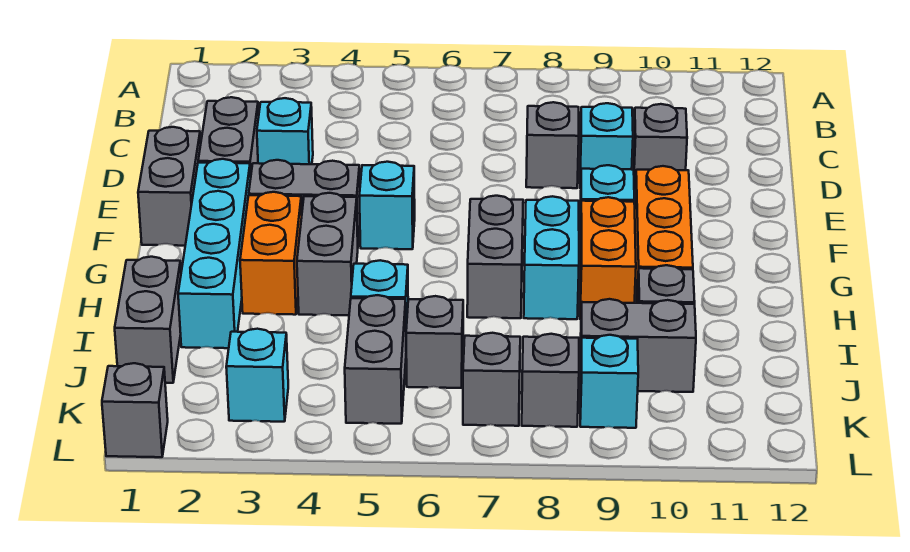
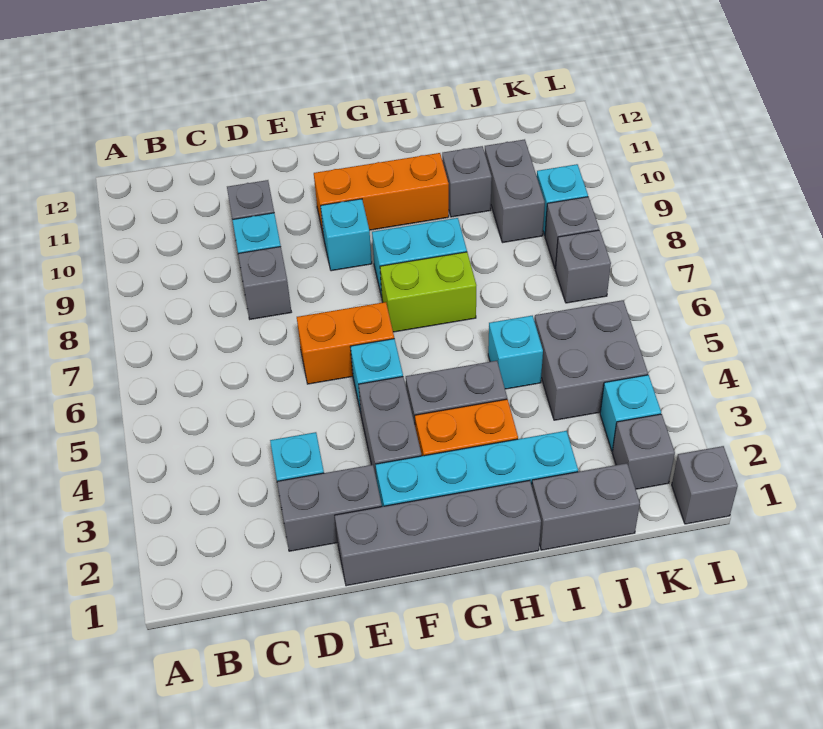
grey 1x2 brick [138,127,201,246] -> grey 1x4 brick [335,480,541,586]
grey 1x2 brick [467,196,523,318] -> lime 1x2 brick [380,252,476,332]
orange 1x2 brick [580,197,636,319] -> orange 1x2 brick moved to [297,302,394,384]
grey 1x2 brick [345,295,406,424] -> grey 2x2 brick [534,300,648,420]
grey 1x1 brick [406,296,463,388] -> grey 1x1 brick moved to [612,414,675,489]

